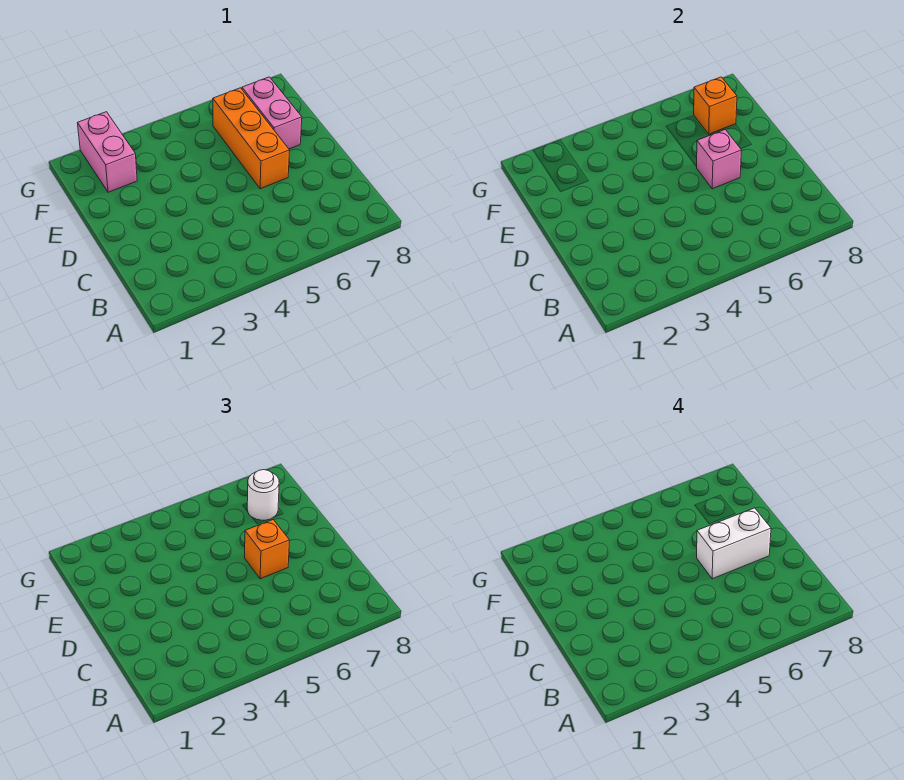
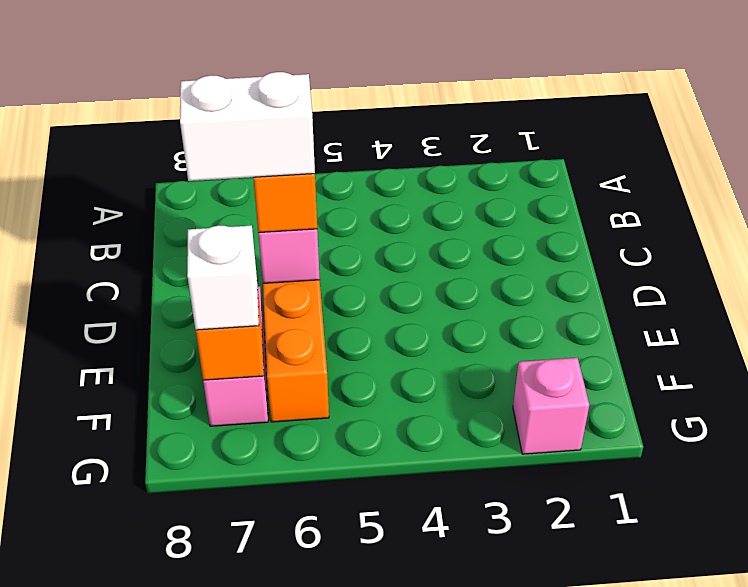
pink 1x2 brick [78,112,137,192] -> pink 1x1 brick [513,358,589,454]
white 1x1 round brick [247,470,279,520] -> white 1x1 brick [187,225,259,330]

